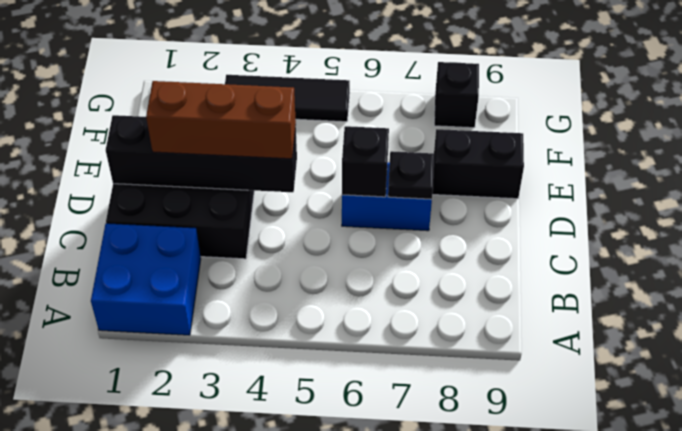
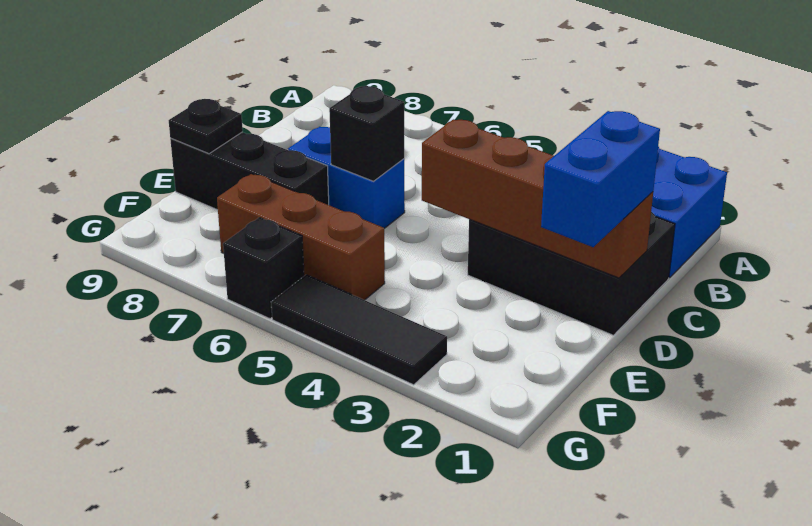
black 1x4 brick [106,115,297,192] -> brown 1x4 brick [422,119,653,278]
none -> blue 1x2 brick [541,111,660,247]
brown 1x3 brick [146,81,296,159] -> brown 1x3 brick moved to [217,174,385,300]
black 1x1 plate [388,151,434,199] -> black 1x1 plate moved to [169,99,243,154]
black 1x2 brick [432,129,524,199] -> black 1x3 brick [170,132,329,210]
black 1x1 brick [434,62,479,128] -> black 1x1 brick moved to [223,218,304,319]

